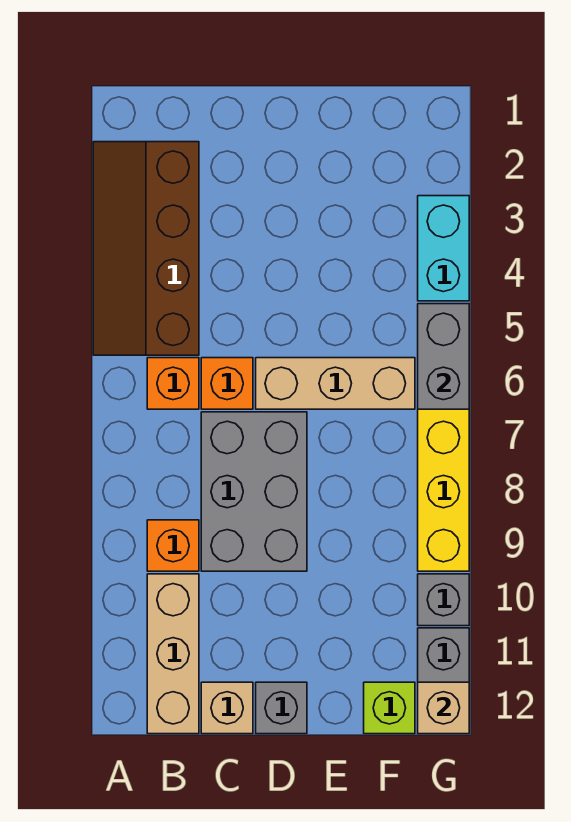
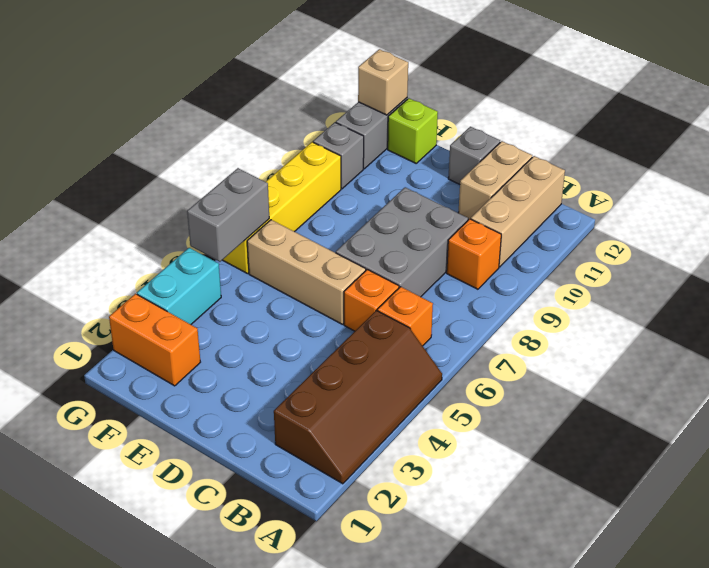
tan 1x1 brick [201,682,253,734] -> tan 1x2 brick [458,141,532,220]
none -> orange 1x2 brick [109,294,200,386]

